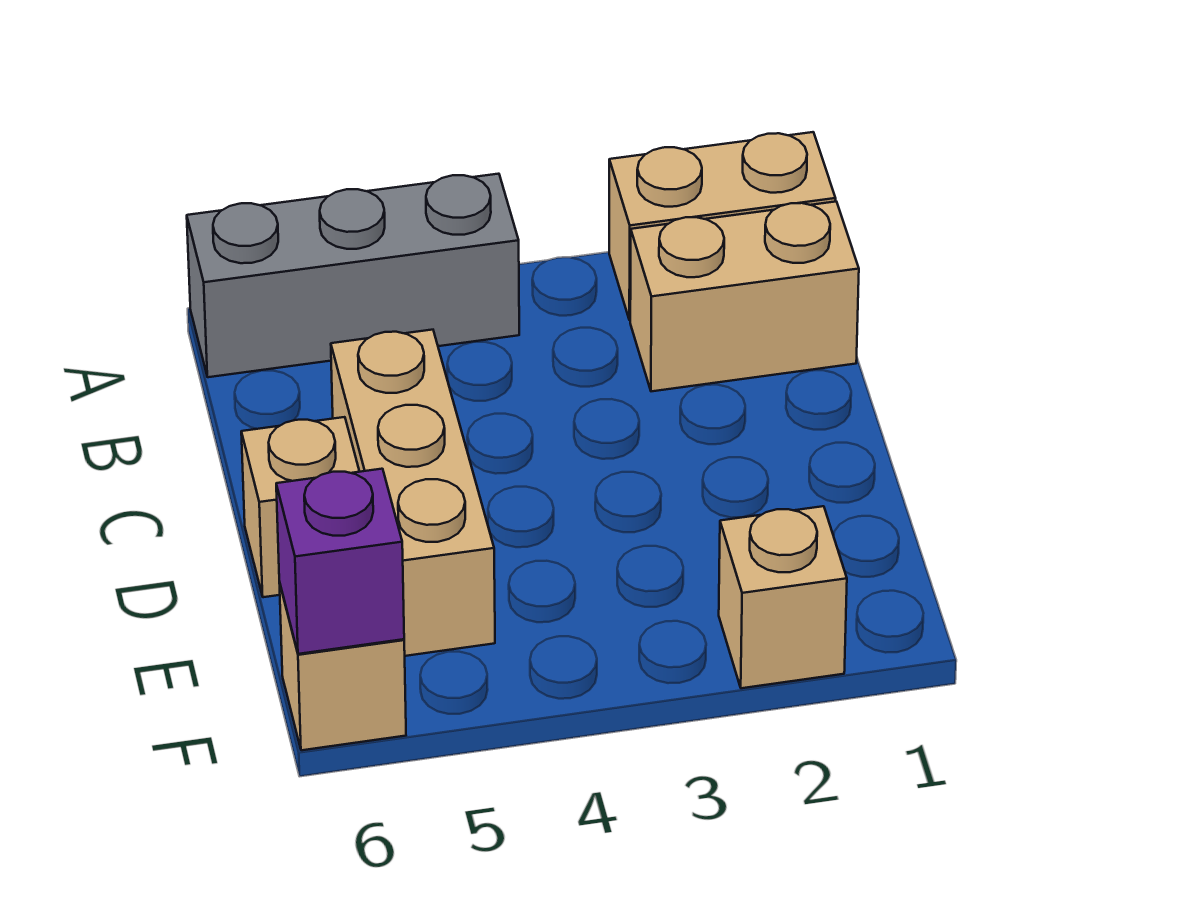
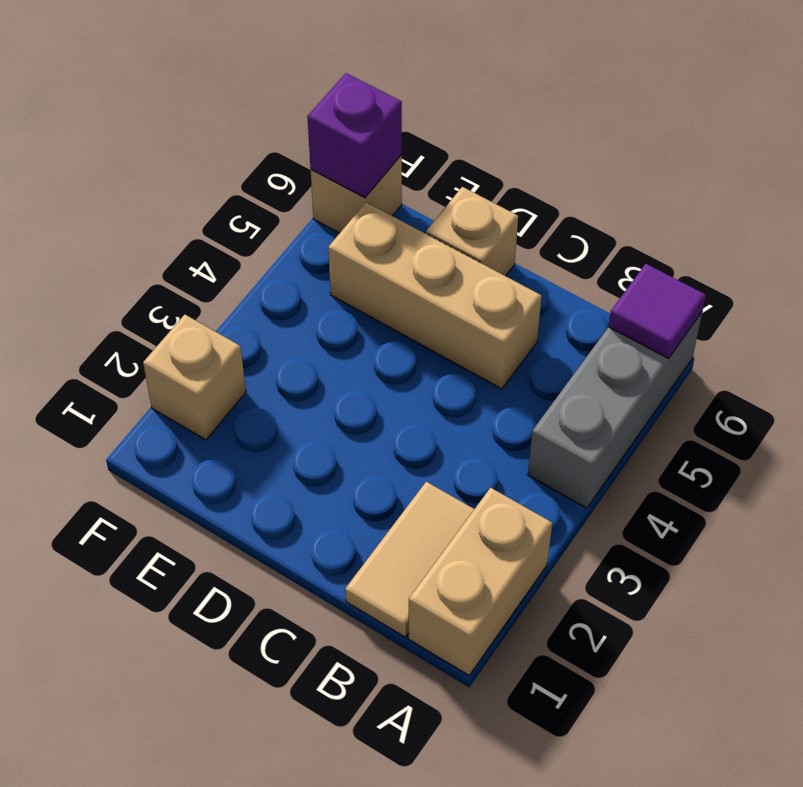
none -> purple 1x1 tile [608,264,706,358]
tan 1x2 brick [630,202,859,391] -> tan 1x2 tile [345,482,474,637]

